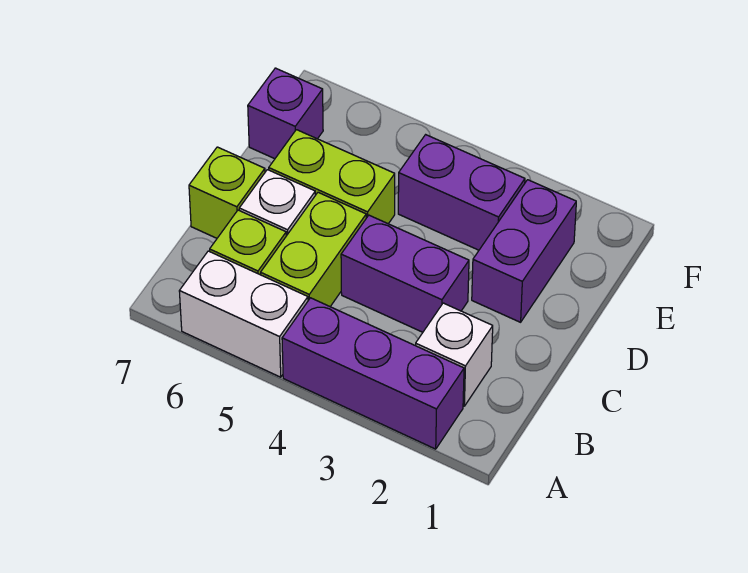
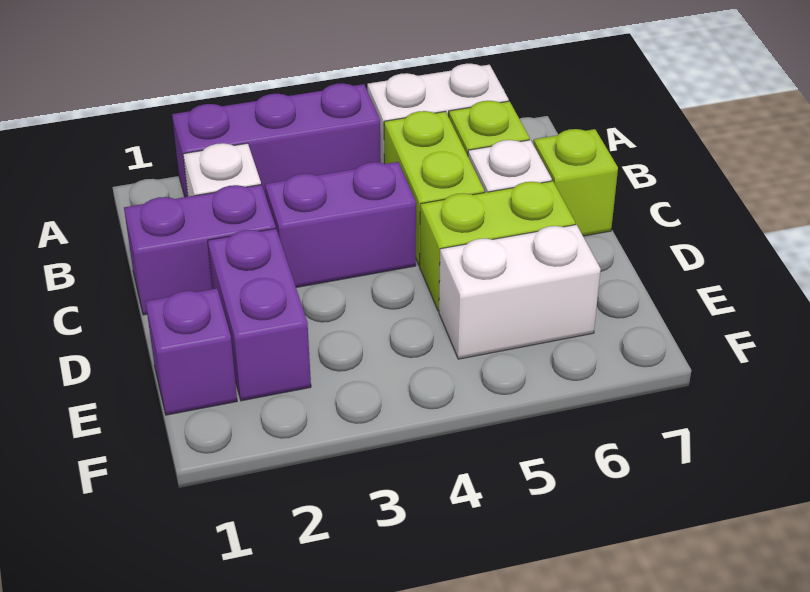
purple 1x2 brick [398,135,525,250] -> purple 1x2 brick moved to [124,185,276,315]
none -> white 1x2 brick [439,225,601,359]
purple 1x1 brick [248,68,323,159] -> purple 1x1 brick moved to [145,288,237,415]

